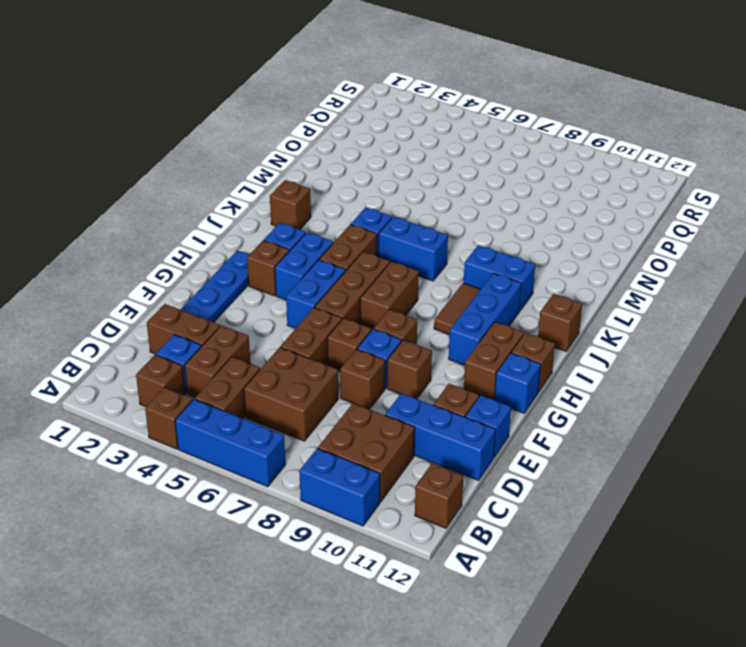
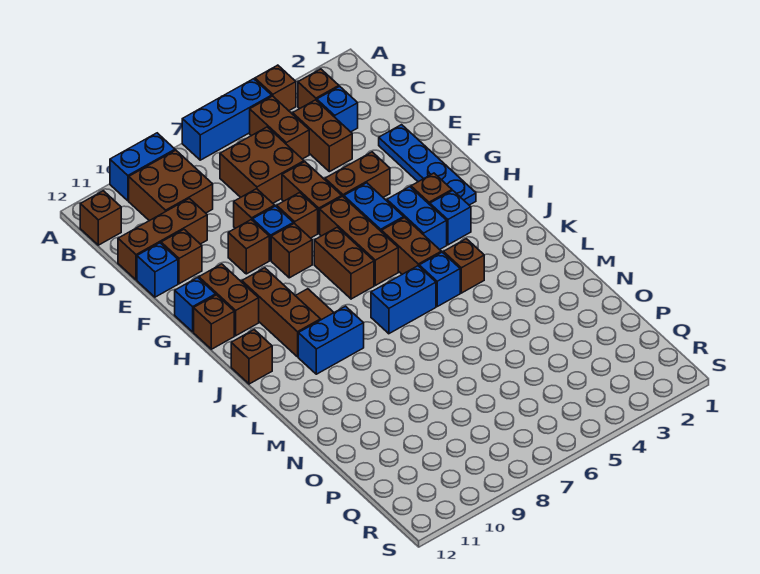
brown 1x2 brick [147,304,220,354] -> brown 1x2 brick moved to [325,152,390,197]
blue 1x3 brick [385,393,496,480] -> brown 1x3 brick [118,198,207,280]
blue 1x3 brick [449,273,522,365] -> brown 1x3 brick [242,268,321,357]
brown 1x1 brick [270,180,311,230] -> brown 1x1 brick moved to [443,239,484,293]

